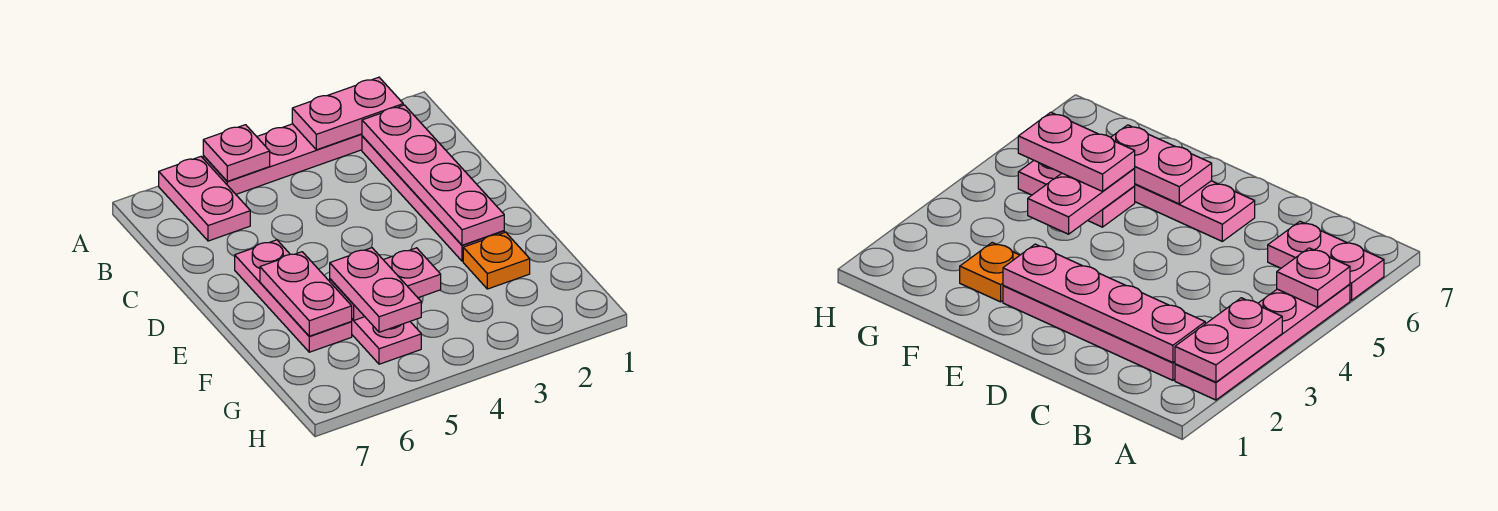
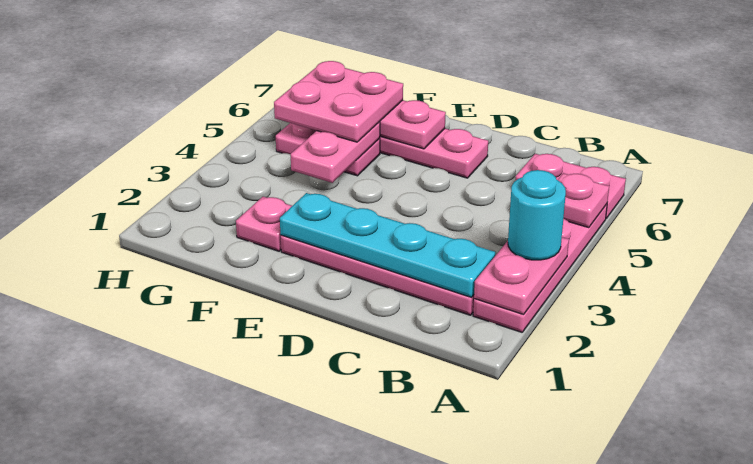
none -> cyan 1x1 round brick [508,170,566,260]
pink 1x4 plate [362,105,504,245] -> cyan 1x4 plate [280,193,495,297]
orange 1x1 plate [463,232,530,289] -> pink 1x1 plate [236,197,292,251]
pink 1x2 plate [330,248,421,332] -> pink 2x2 plate [274,61,403,142]

